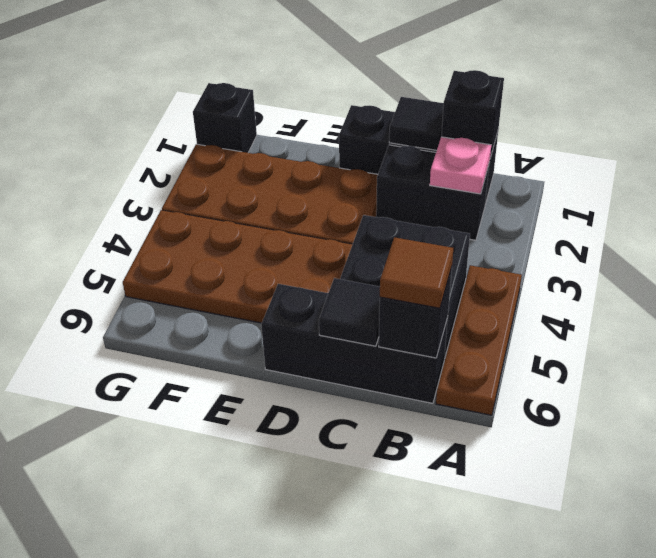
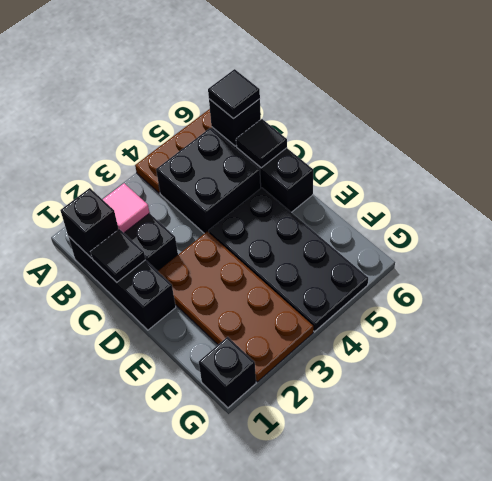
pink 1x1 plate [430,137,491,194] -> pink 1x1 tile [103,183,150,233]
brown 1x1 tile [380,237,453,308] -> black 1x1 tile [208,69,260,119]
brown 2x4 plate [123,210,352,323] -> black 2x4 plate [209,188,368,332]

